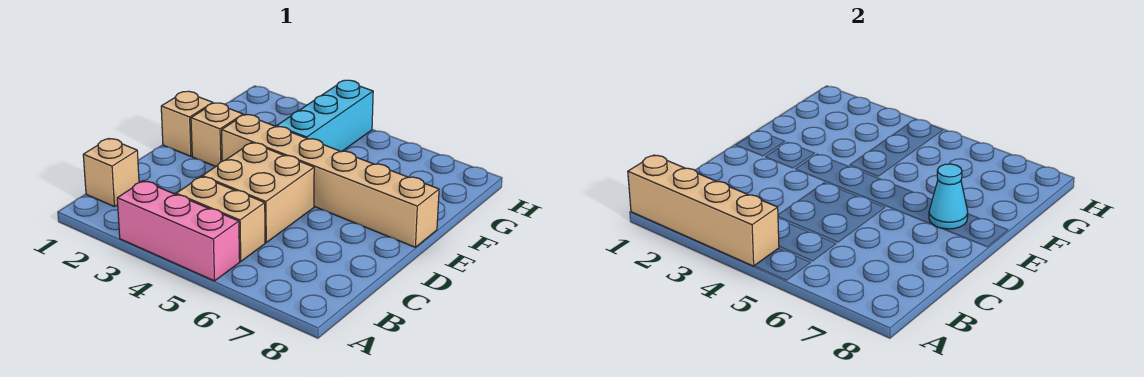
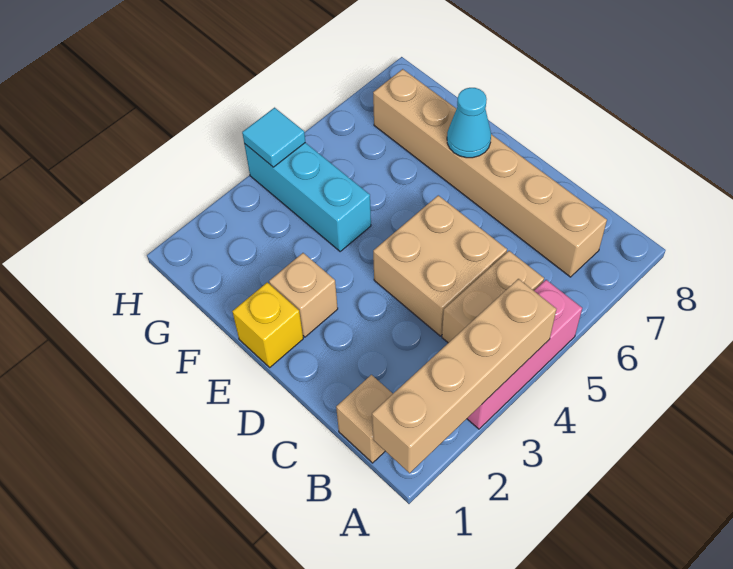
tan 1x1 brick [161,91,213,156] -> yellow 1x1 brick [232,282,303,367]
tan 1x6 brick [222,115,439,247] -> tan 1x6 brick turned to [373,69,607,277]
none -> cyan 1x1 tile [242,108,305,167]

